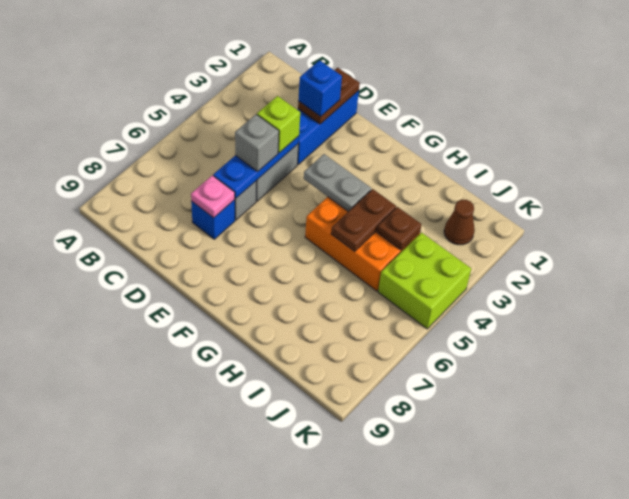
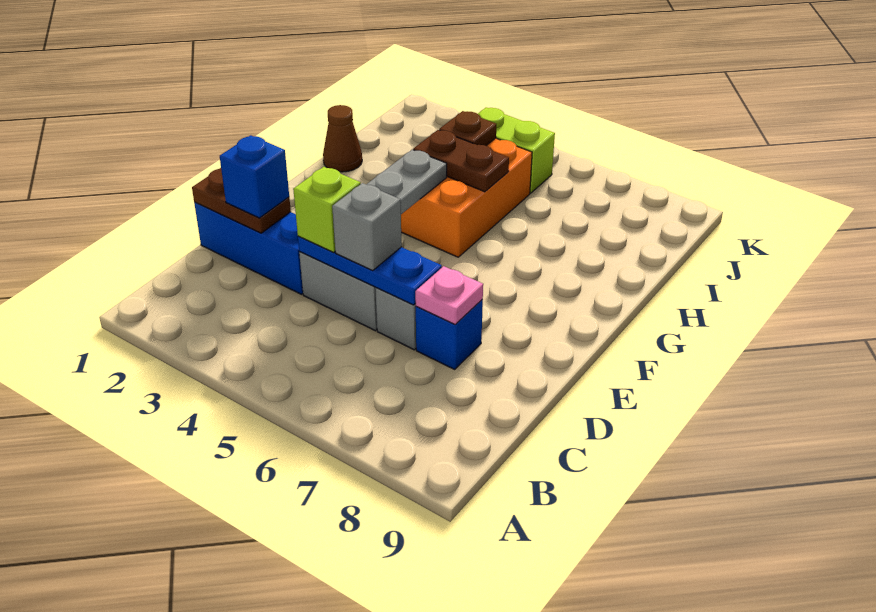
brown 1x1 cone [444,200,475,245] -> brown 1x1 cone moved to [323,105,362,172]
lime 2x2 brick [378,233,471,329] -> lime 1x2 brick [478,107,555,193]

